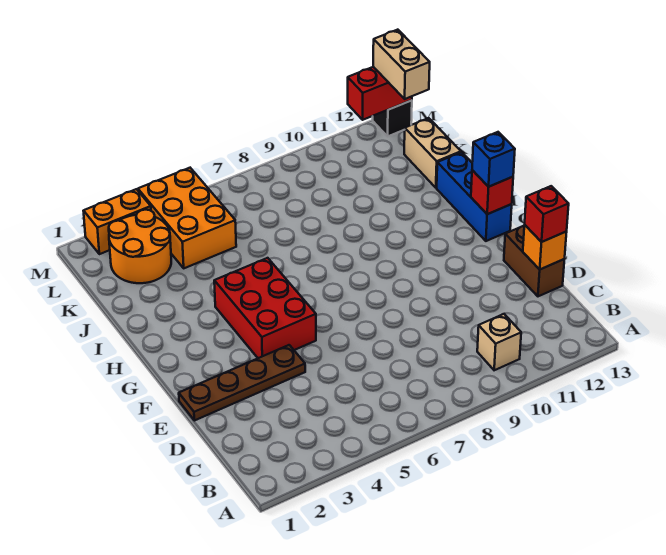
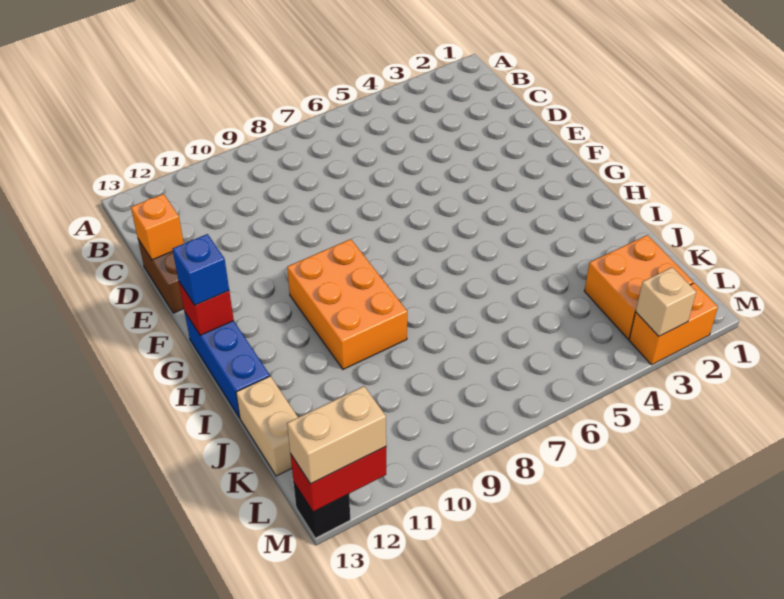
tan 1x1 brick [477,314,521,370] -> tan 1x1 brick moved to [636,267,696,336]
red 1x1 brick [525,186,569,242] -> none
brown 1x4 plate [179,345,305,421] -> none
red 2x3 brick [214,258,316,358] -> none
orange 2x2 round brick [109,210,171,283] -> orange 2x2 brick [584,235,693,339]
orange 2x3 brick [138,168,236,268] -> orange 2x3 brick moved to [287,239,407,369]
tan 1x2 brick [373,30,430,99] -> tan 1x2 brick turned to [287,386,386,484]

